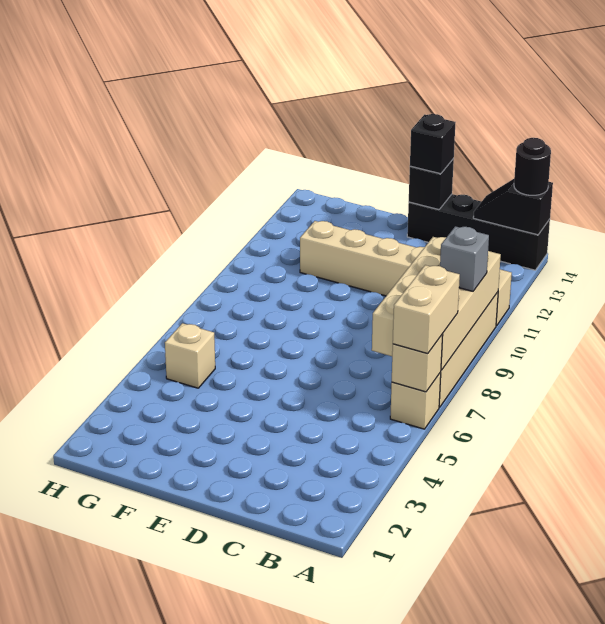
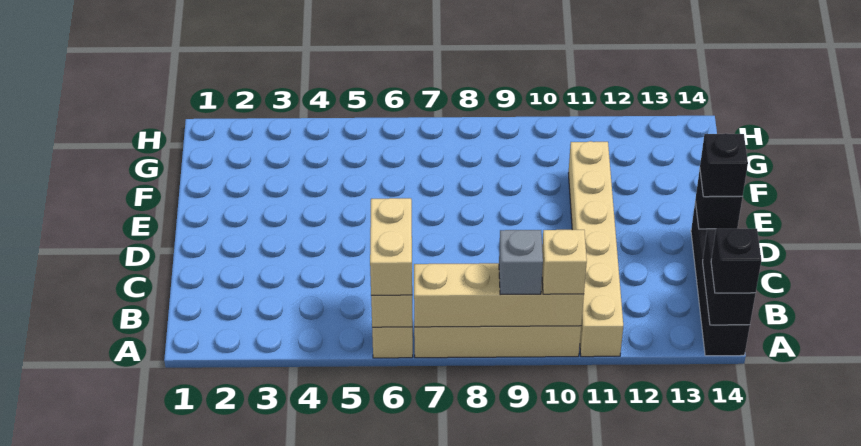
tan 1x2 brick [393,265,460,354] -> tan 1x2 brick turned to [370,198,412,295]
tan 2x4 brick [372,237,501,370] -> tan 1x4 brick [414,263,584,327]
black 1x2 slope [473,179,553,235] -> black 1x2 brick [703,230,756,325]
black 1x1 round brick [514,138,551,195] -> black 1x1 brick [711,228,761,293]
tan 1x1 brick [165,323,215,388] -> tan 1x1 brick moved to [542,230,587,294]

